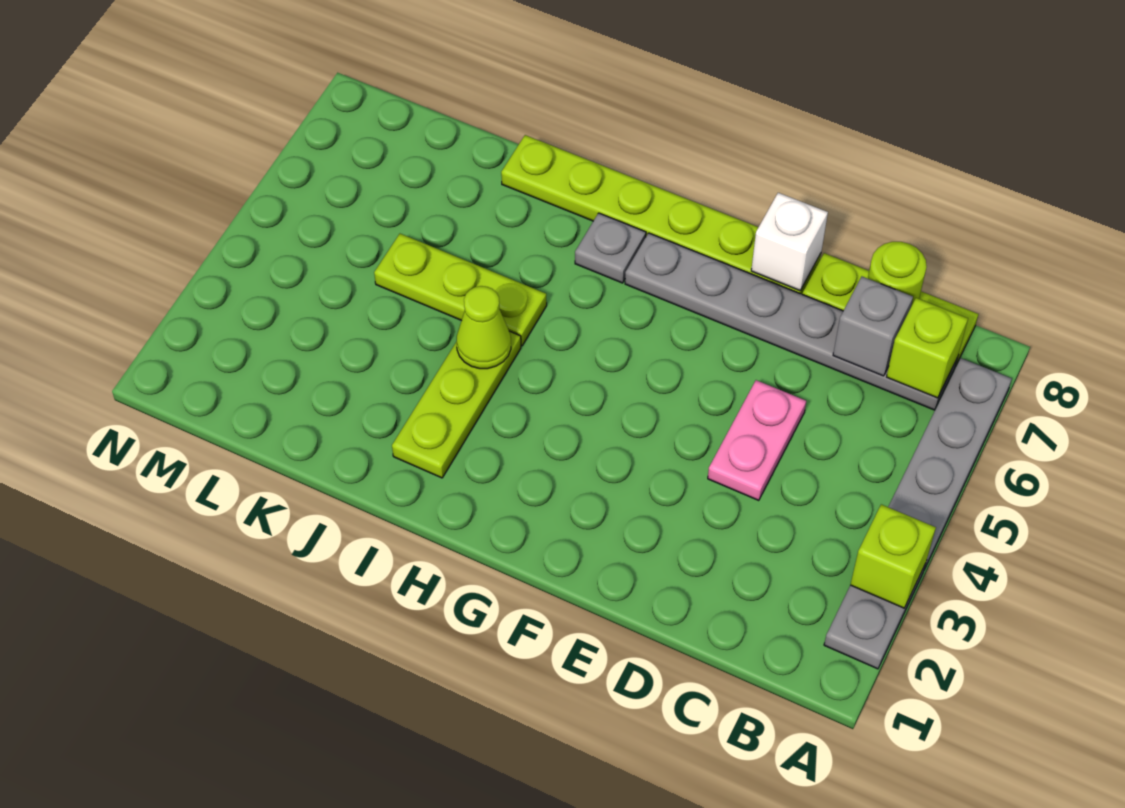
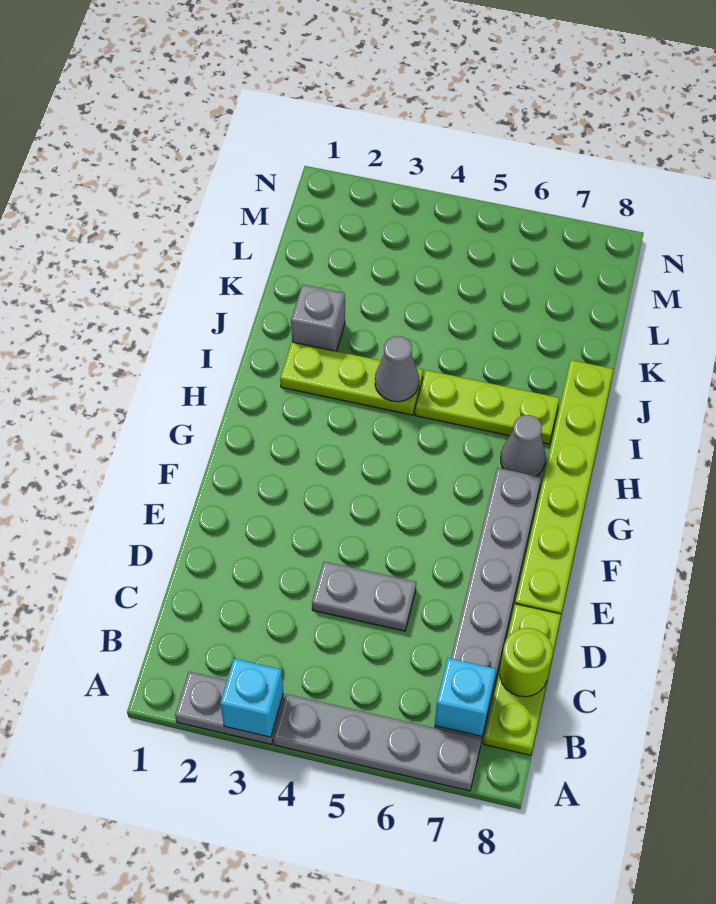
lime 1x1 brick [850,504,936,608] -> cyan 1x1 brick [220,659,283,737]
lime 1x1 brick [887,298,968,398] -> cyan 1x1 brick [435,658,496,736]
grey 1x1 brick [833,277,913,376] -> grey 1x1 brick moved to [291,284,345,351]
pink 1x2 plate [708,380,806,501] -> grey 1x2 plate [312,562,416,631]
white 1x1 brick [751,193,828,291] -> none
grey 1x1 plate [575,213,646,283] -> grey 1x1 cone [501,415,546,476]
lime 1x1 cone [457,286,511,369] -> grey 1x1 cone [375,336,419,402]
lime 1x3 plate [374,234,547,346] -> lime 1x3 plate turned to [415,370,559,444]

